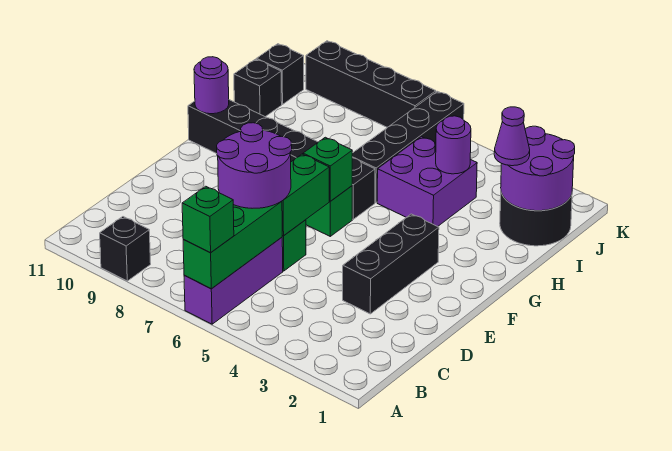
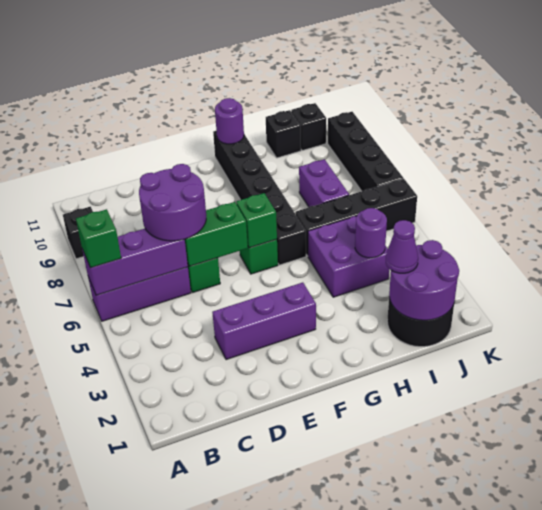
green 1x3 brick [183,201,282,289] -> purple 1x3 brick [82,229,188,295]
black 1x3 brick [343,214,439,314] -> purple 1x3 brick [212,282,316,360]
none -> purple 1x2 brick [299,159,349,207]

